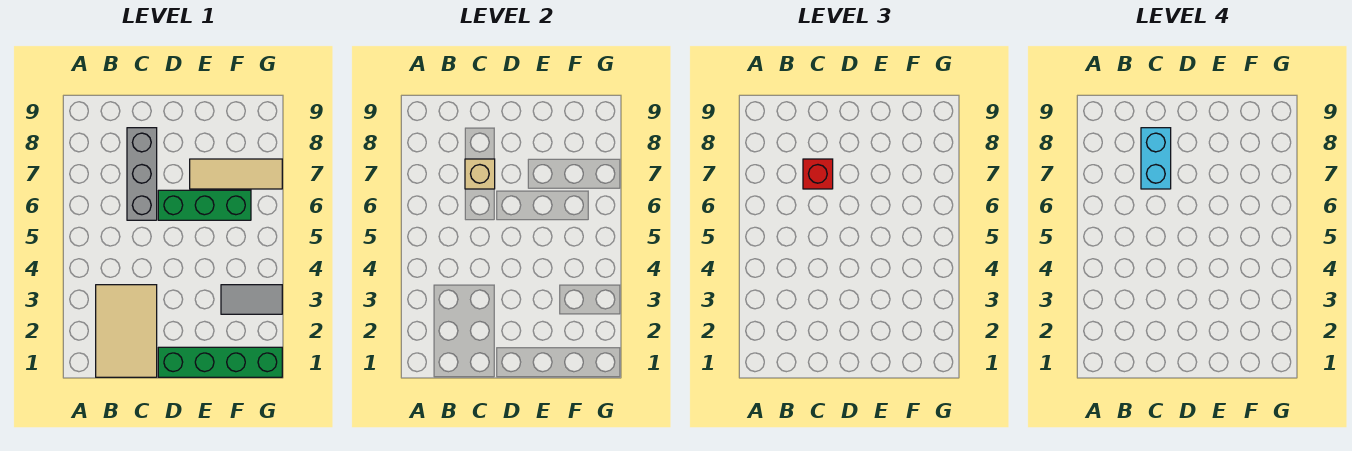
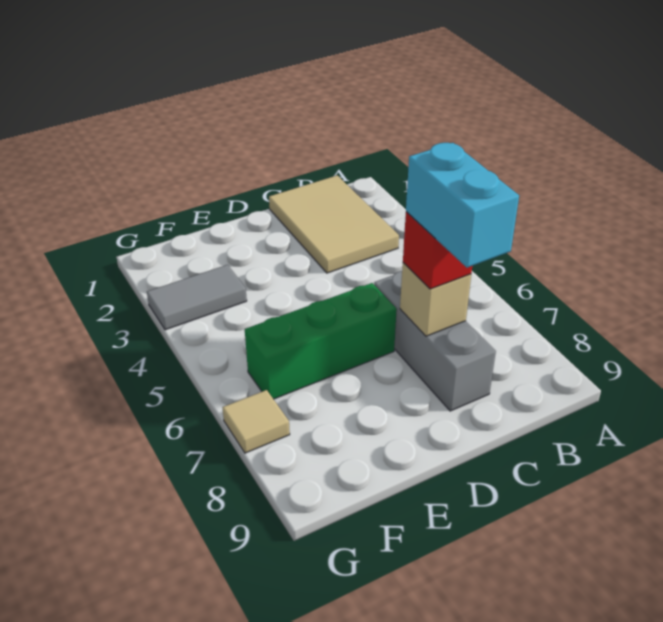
green 1x4 brick [158,347,282,377] -> none
tan 1x3 tile [190,159,282,189] -> tan 1x1 tile [222,390,290,453]

